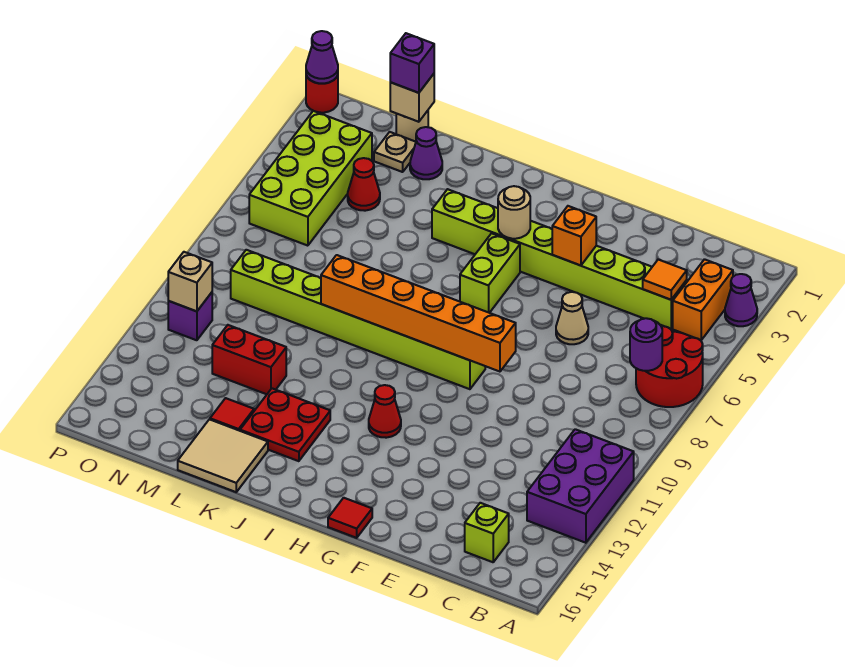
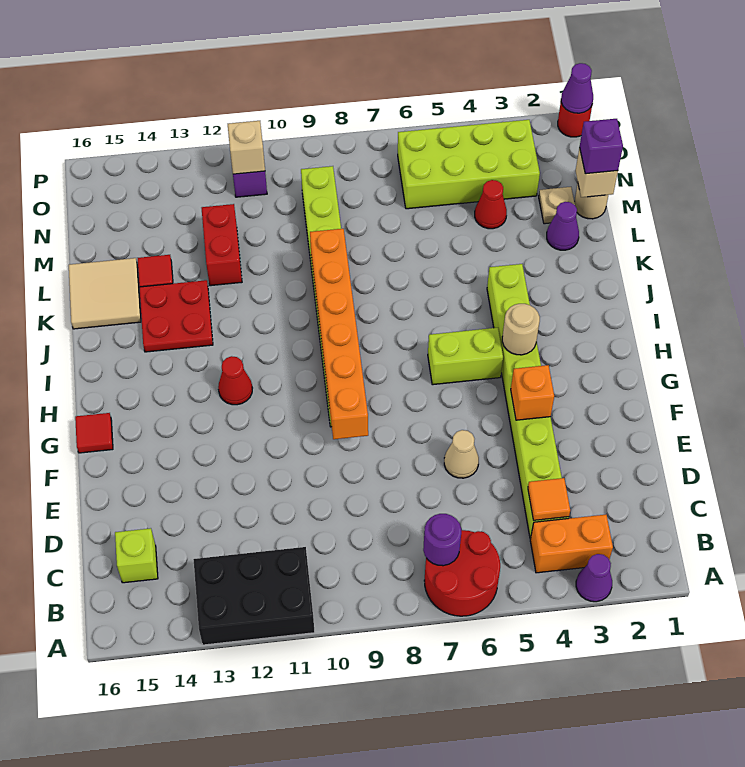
purple 2x3 brick [527,429,634,543] -> black 2x3 brick [193,547,315,645]

